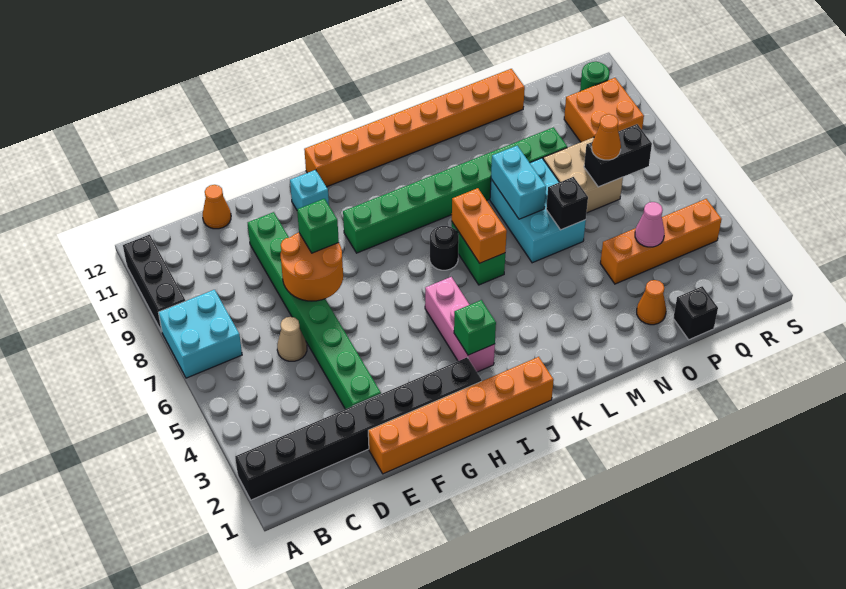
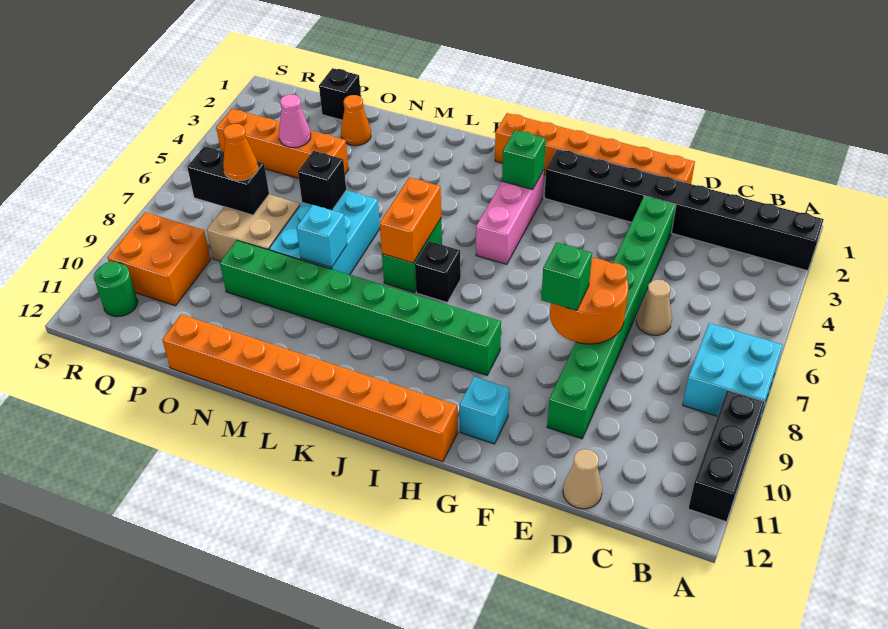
orange 1x1 cone [203,185,231,229] -> tan 1x1 cone [563,449,602,509]
black 1x1 round brick [430,226,459,270] -> black 1x1 brick [415,241,461,302]
cyan 1x2 brick [491,146,546,219] -> cyan 1x1 brick [296,205,347,267]

